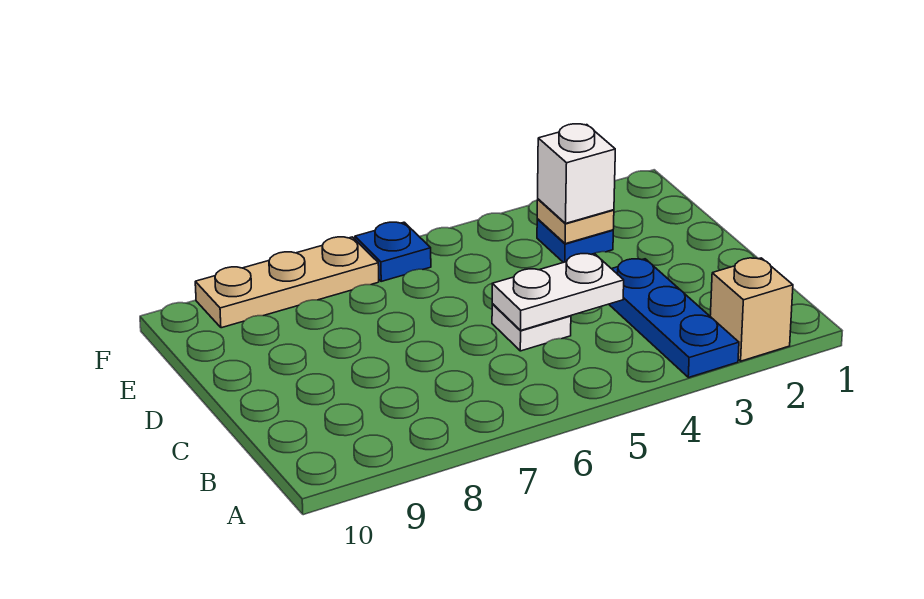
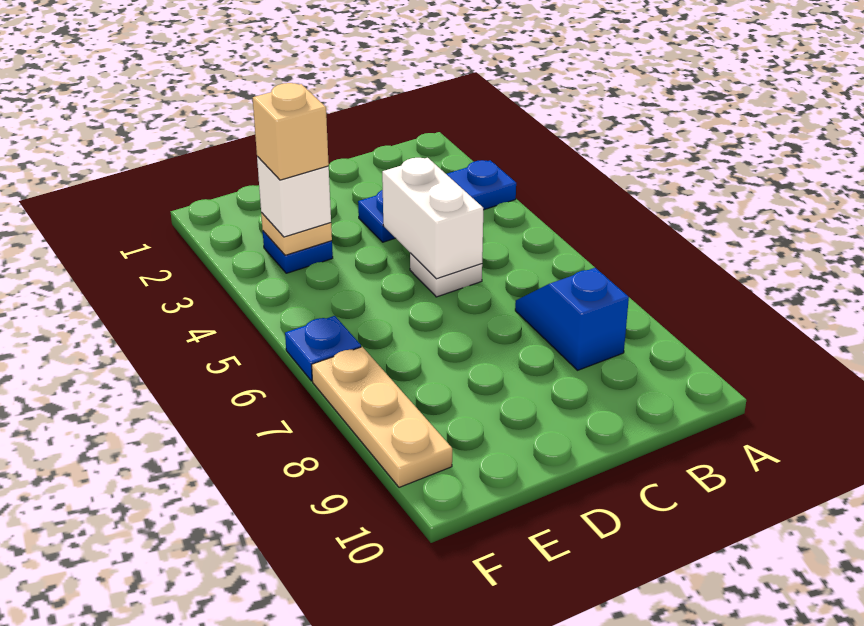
tan 1x1 brick [710,258,793,361] -> tan 1x1 brick moved to [253,83,329,180]
none -> blue 1x2 slope [515,268,629,370]
white 1x2 plate [492,253,624,330] -> white 1x2 brick [382,158,483,279]

